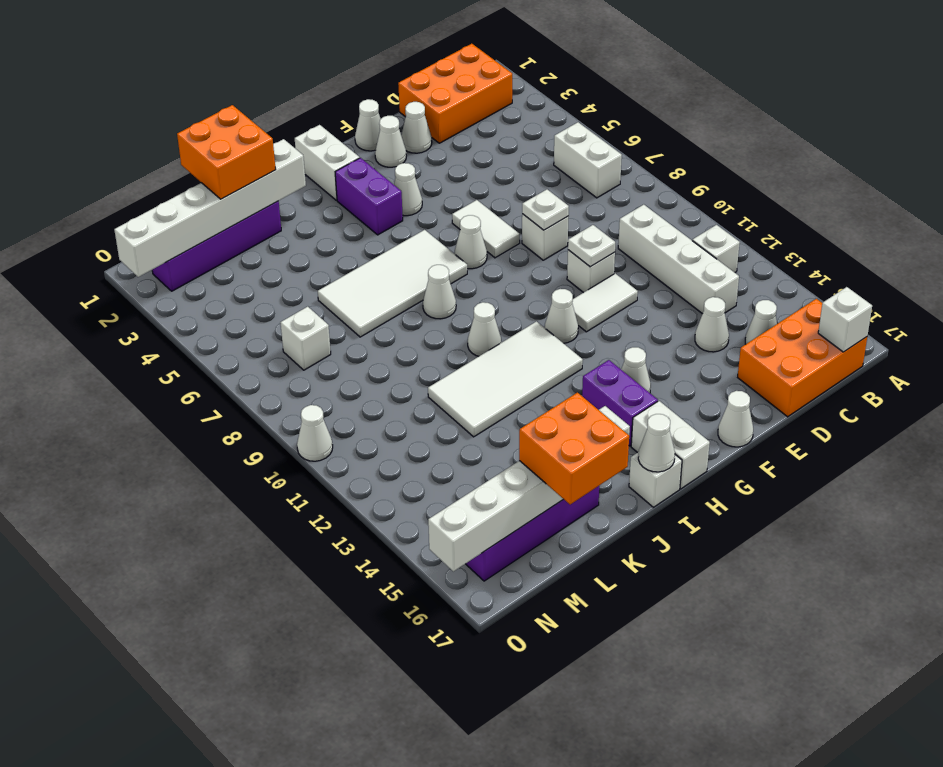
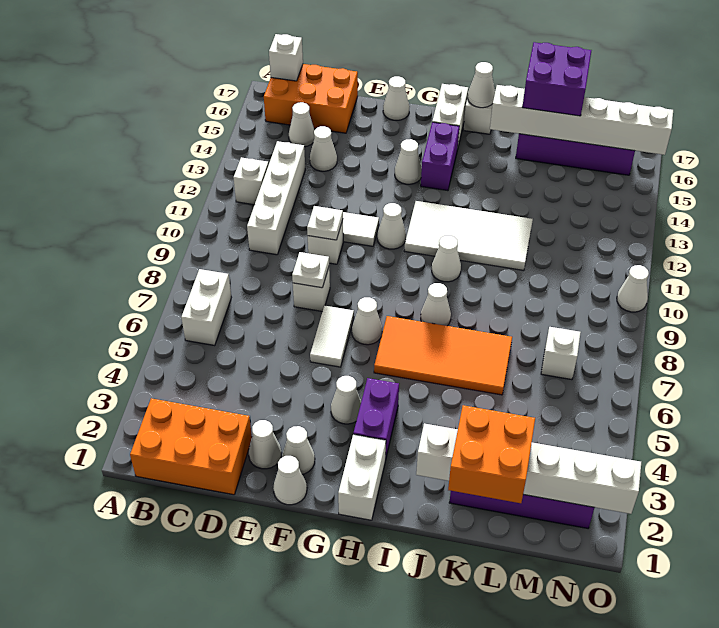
white 2x4 tile [318,230,467,337] -> orange 2x4 tile [374,316,512,395]
orange 2x2 brick [519,393,629,505] -> purple 2x2 brick [523,42,591,116]

